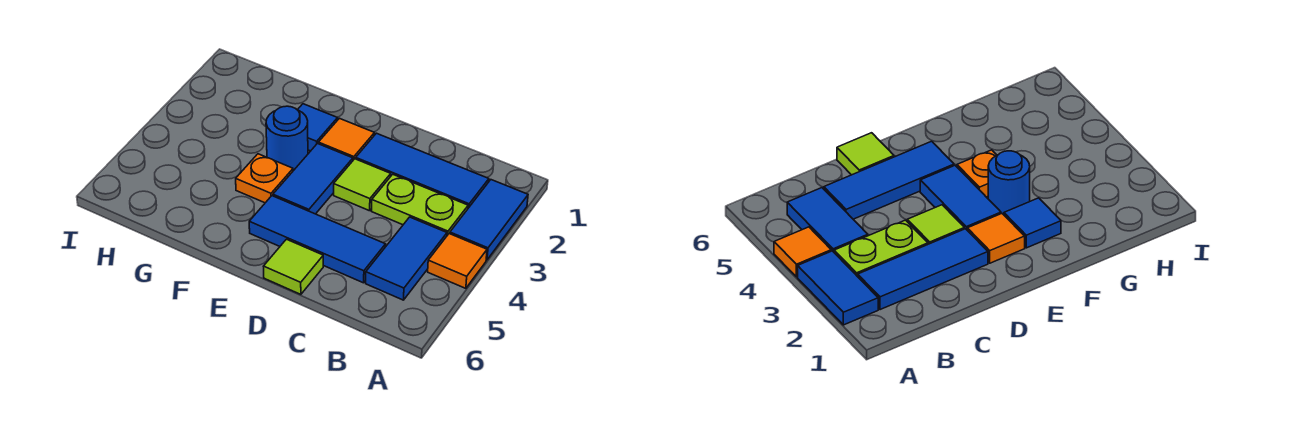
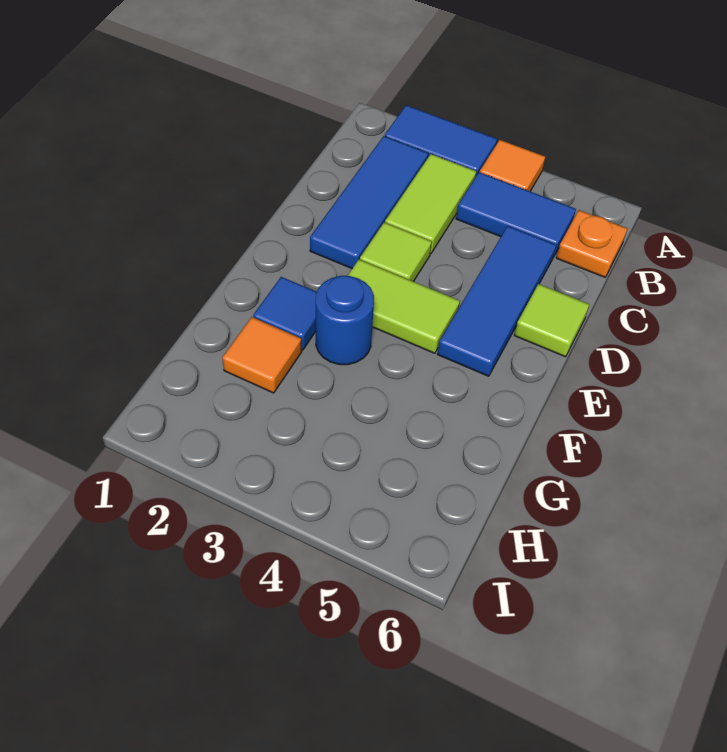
lime 1x2 plate [372,174,468,235] -> lime 1x2 tile [385,154,476,254]
orange 1x1 tile [318,118,375,160] -> orange 1x1 tile moved to [222,317,302,393]
blue 1x2 tile [273,144,353,214] -> lime 1x2 tile [348,259,460,353]
orange 1x1 plate [236,154,293,203] -> orange 1x1 plate moved to [556,210,627,277]

